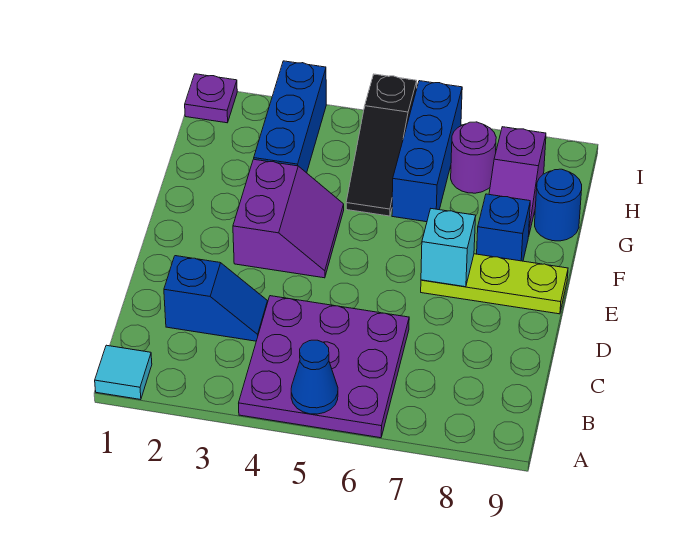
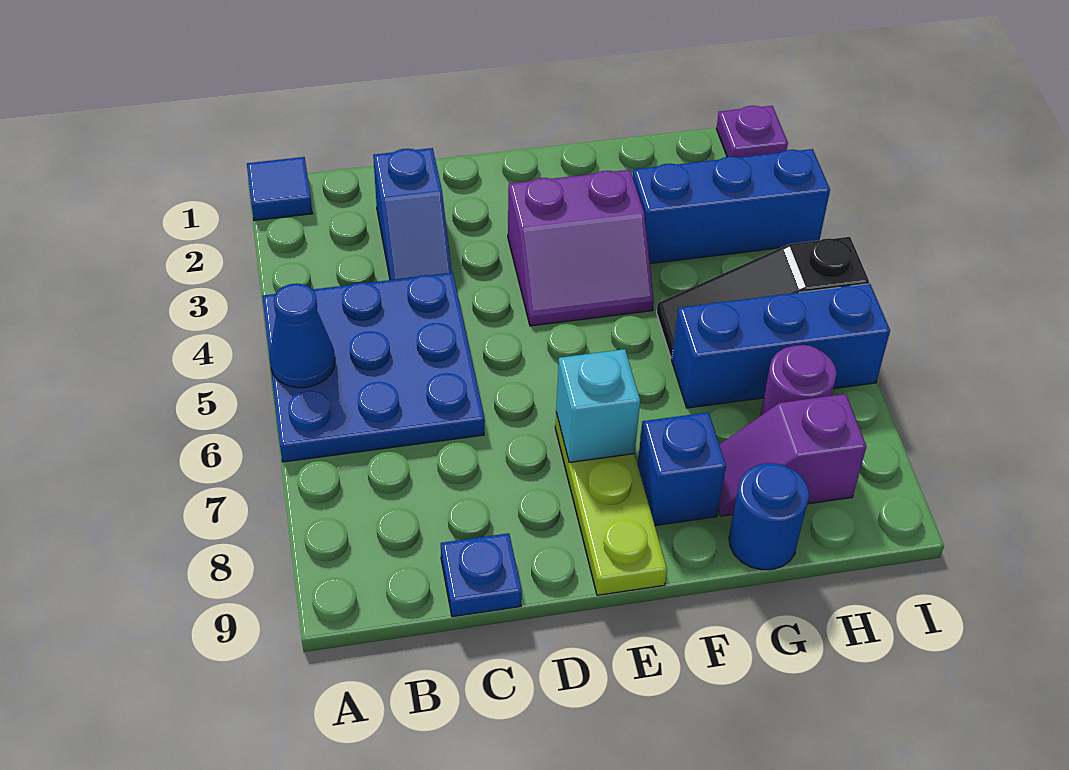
cyan 1x1 tile [95,345,152,400] -> blue 1x1 tile [247,157,312,220]
purple 3x3 plate [239,296,409,438] -> blue 3x3 plate [262,273,484,462]
none -> blue 1x1 plate [441,533,522,617]

